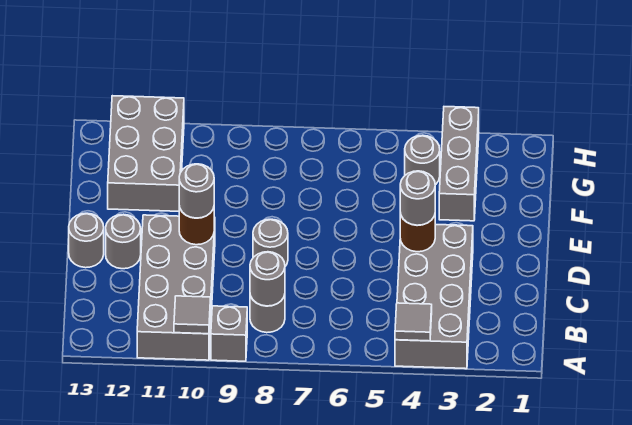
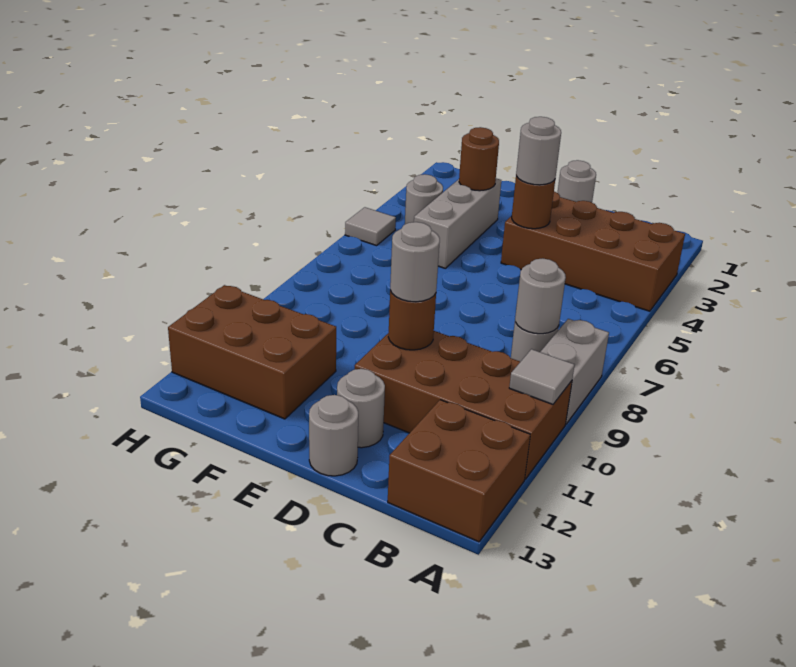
grey 2x4 brick [395,224,473,369] -> brown 2x4 brick [501,192,685,311]
grey 1x1 tile [395,303,432,341] -> grey 1x1 tile moved to [345,207,396,246]
grey 1x1 brick [211,306,247,361] -> grey 1x2 brick [541,319,609,424]
grey 2x4 brick [137,215,215,360] -> brown 2x4 brick [355,331,572,479]
none -> brown 2x2 brick [388,400,530,542]
grey 1x1 round brick [253,219,288,266] -> grey 1x1 round brick moved to [558,160,596,202]
grey 1x3 brick [439,107,479,221] -> grey 1x3 brick turned to [414,178,501,268]
none -> brown 1x1 round brick [459,127,499,191]
grey 2x3 brick [108,96,184,211] -> brown 2x3 brick [168,285,336,419]

